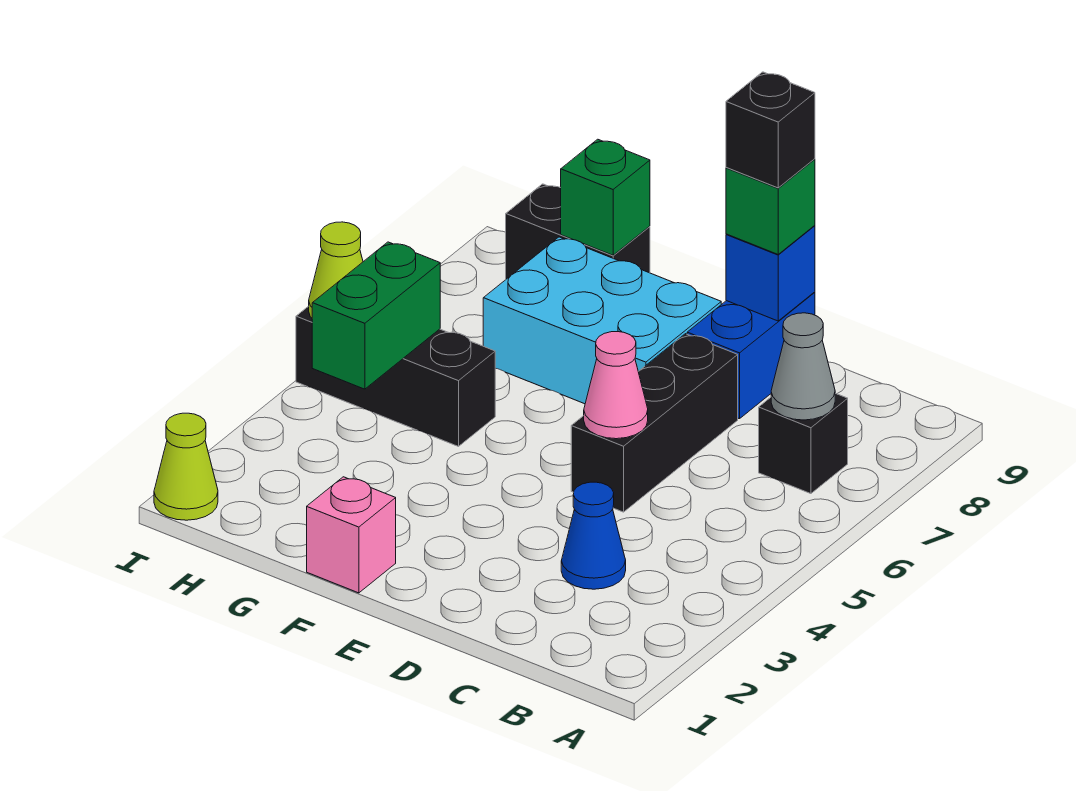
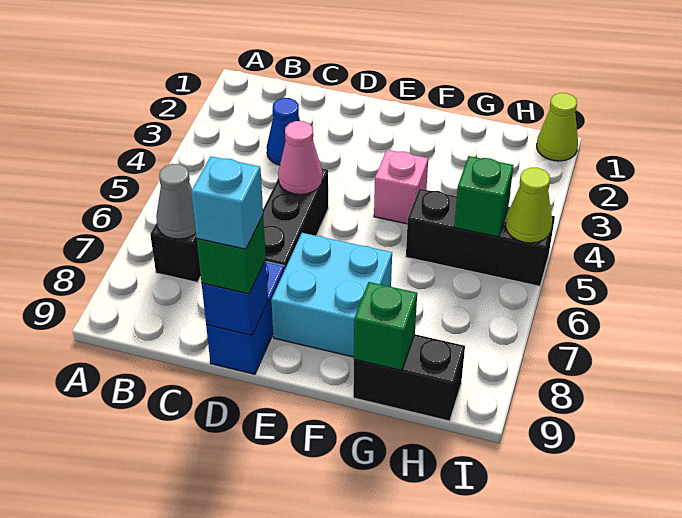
black 1x1 brick [726,72,815,188] -> cyan 1x1 brick [191,156,263,249]
cyan 2x3 brick [483,237,721,404] -> cyan 2x2 brick [271,233,392,357]
pink 1x1 brick [307,477,396,593] -> pink 1x1 brick moved to [374,150,428,224]
green 1x2 brick [312,242,440,389] -> green 1x1 brick [454,156,514,237]

